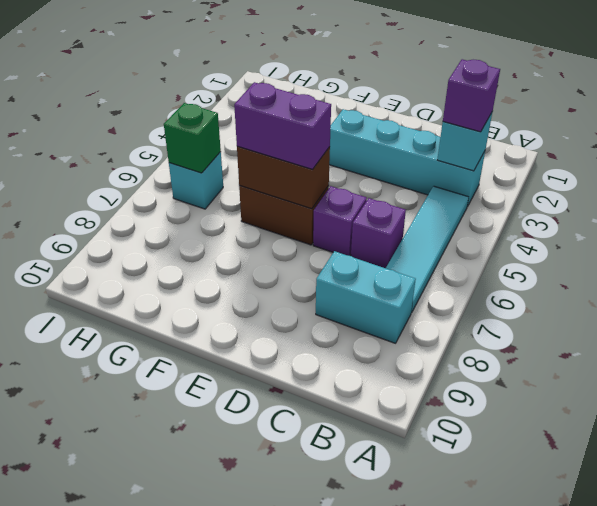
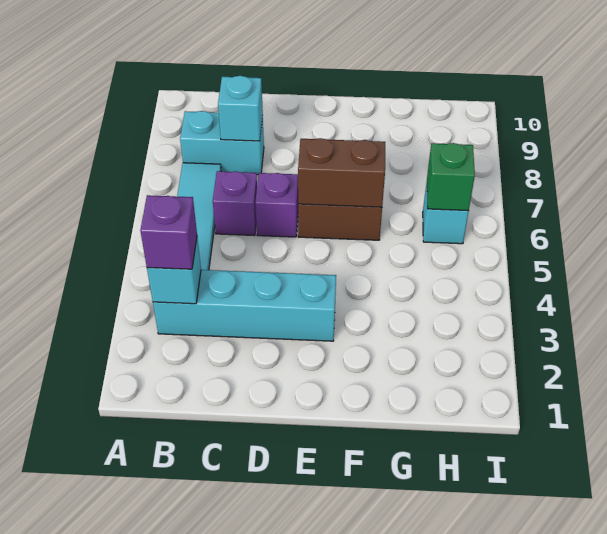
none -> cyan 1x1 brick [218,76,263,141]
purple 1x2 brick [234,82,331,169] -> none

